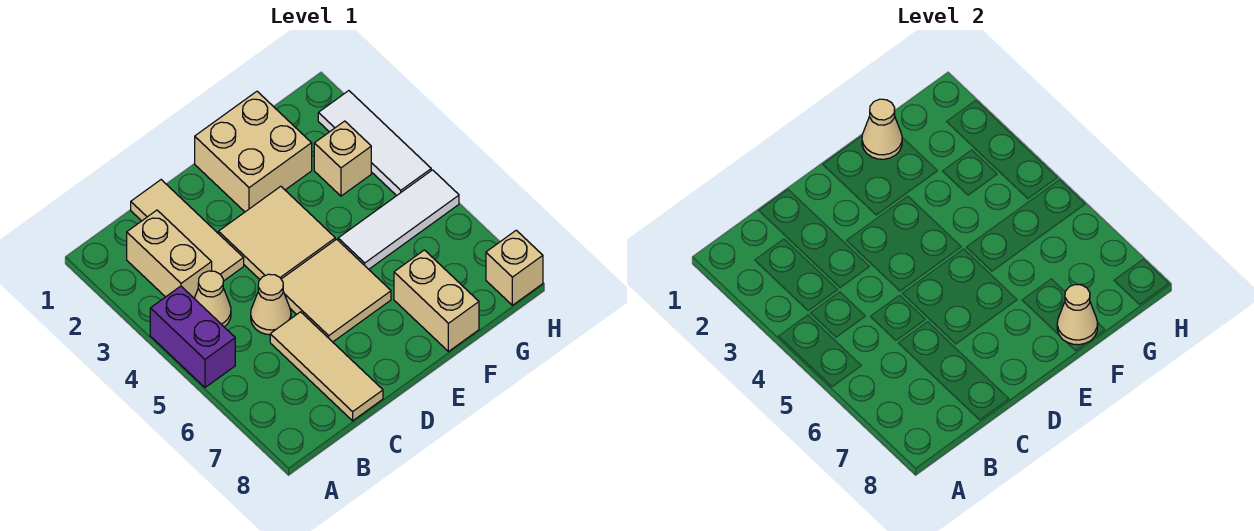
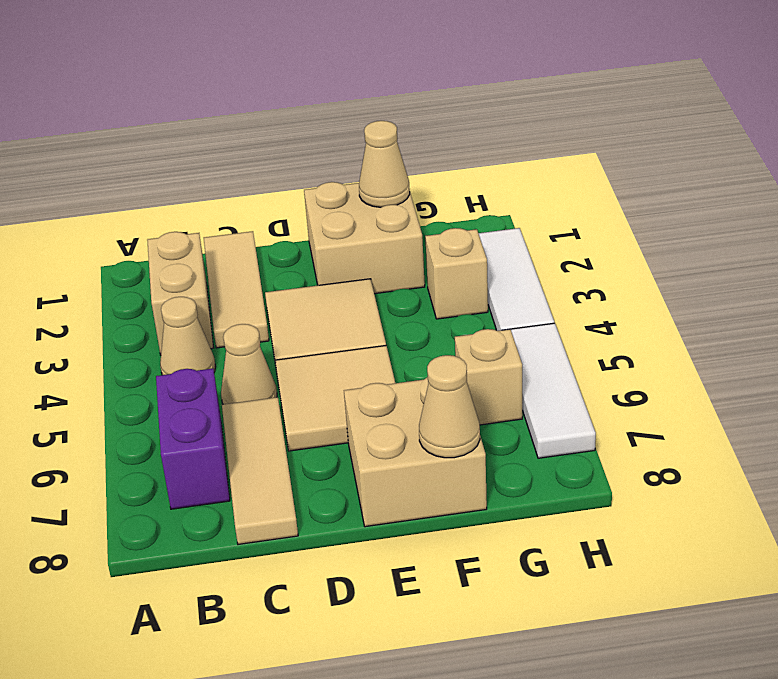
purple 1x2 brick [150,286,235,387] -> purple 1x2 brick moved to [156,369,230,509]
white 1x3 tile [338,170,459,269] -> white 1x3 tile turned to [510,323,596,458]
tan 1x2 brick [394,250,479,352] -> tan 2x2 brick [344,377,487,527]
tan 1x1 brick [486,230,543,305] -> tan 1x1 brick moved to [455,329,522,425]

